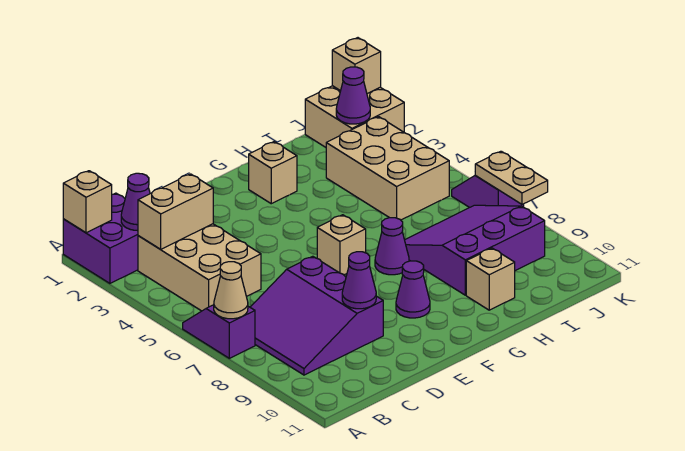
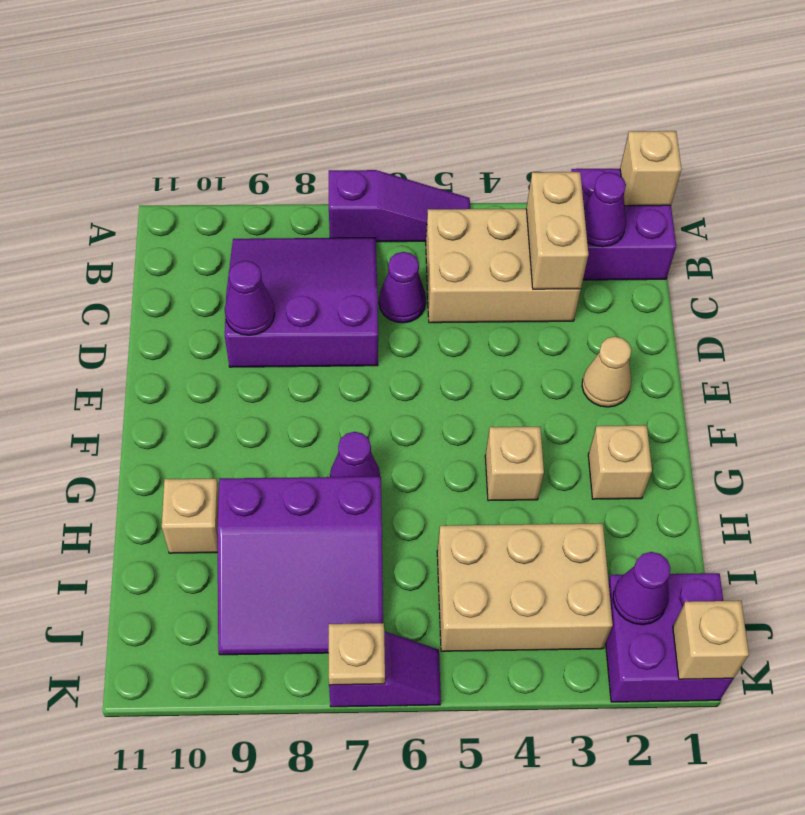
purple 1x2 slope [183,305,255,358] -> purple 1x3 slope [329,170,470,242]
tan 1x1 cone [214,262,248,319] -> tan 1x1 cone moved to [582,337,631,407]
tan 1x1 brick [317,215,366,275] -> tan 1x1 brick moved to [485,427,544,501]
purple 1x1 cone [396,261,430,318] -> purple 1x1 cone moved to [379,252,426,323]
purple 3x3 slope [405,205,545,295] -> purple 3x3 slope turned to [217,477,383,655]
tan 2x2 brick [305,86,404,147] -> purple 2x2 brick [606,573,733,702]
tan 1x2 plate [475,151,548,204] -> tan 1x1 plate [329,623,385,685]

